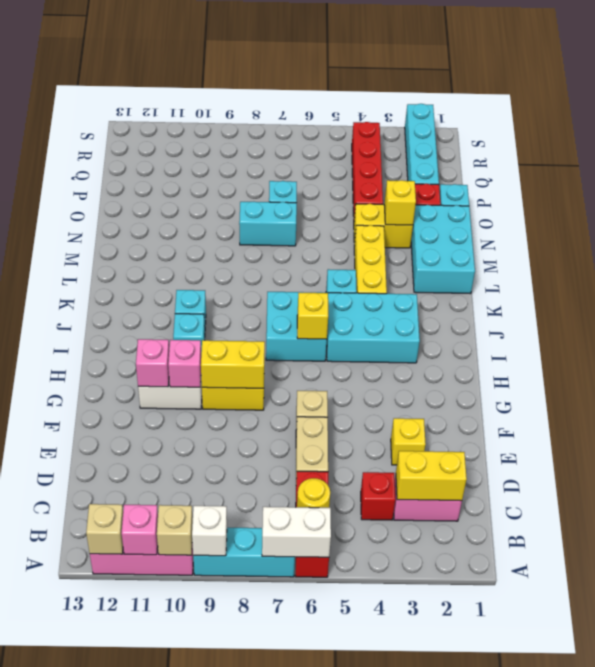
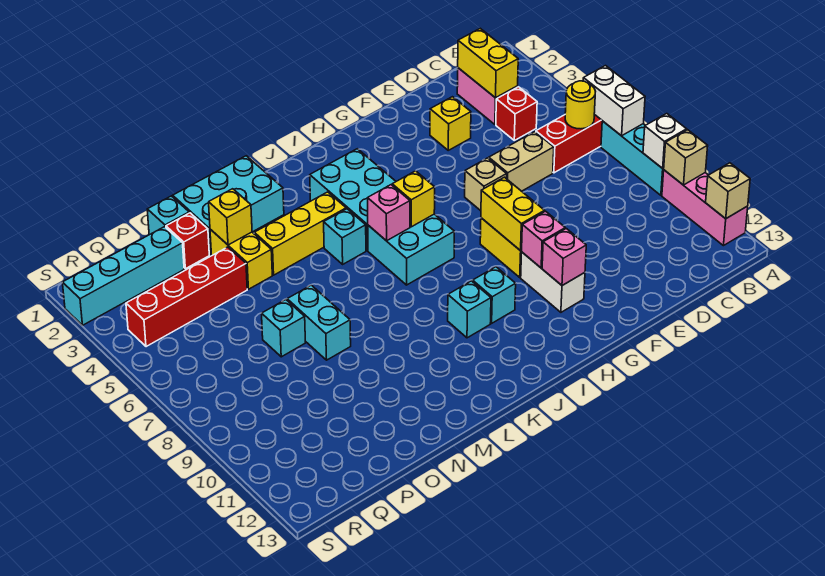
pink 1x1 brick [122,505,158,555] -> pink 1x1 brick moved to [368,185,410,241]

